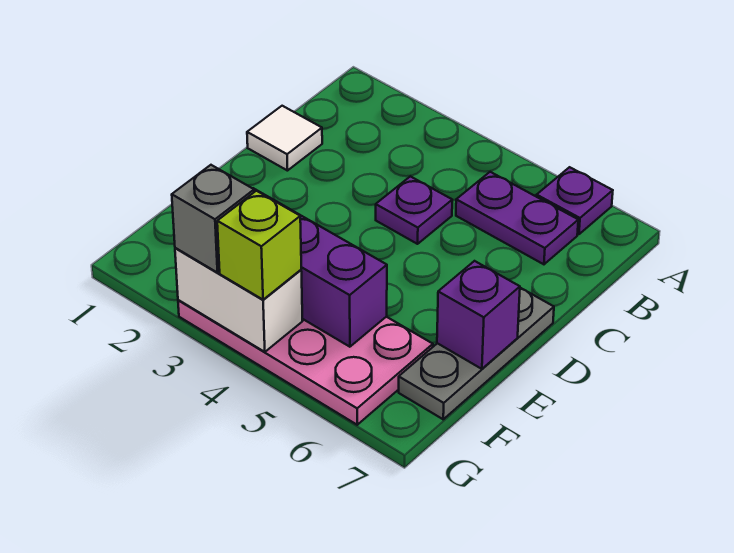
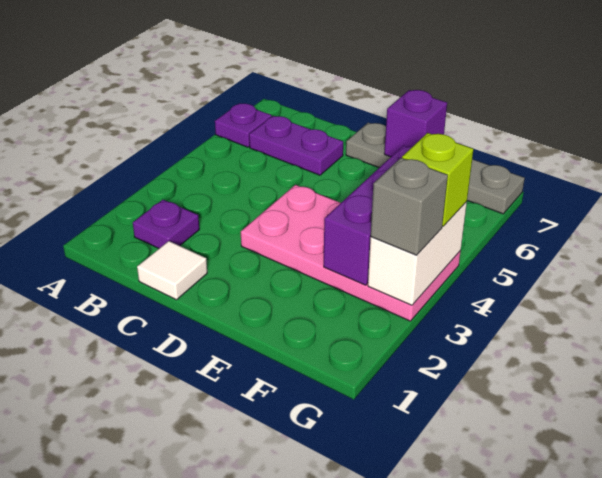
purple 1x2 plate [456,172,578,264] -> purple 1x2 plate turned to [249,116,343,175]
purple 1x1 plate [376,176,452,244] -> purple 1x1 plate moved to [133,200,199,248]
grey 1x3 plate [399,288,554,419] -> grey 1x4 plate [346,123,525,214]
pink 2x4 plate [178,300,433,425] -> pink 2x4 plate turned to [241,185,461,321]

